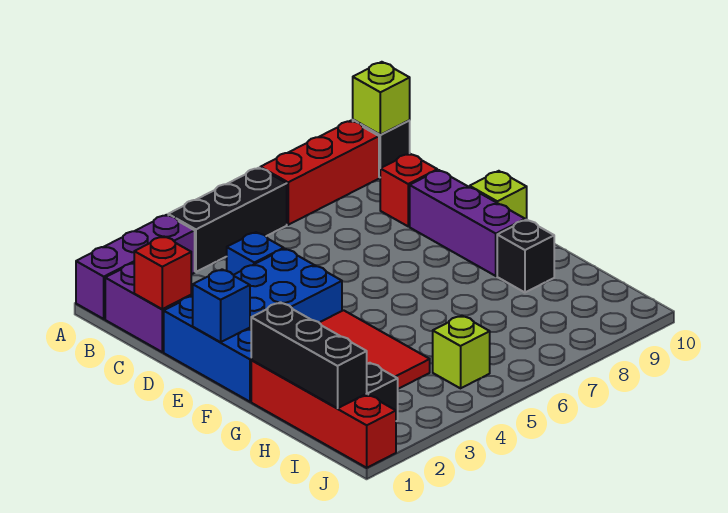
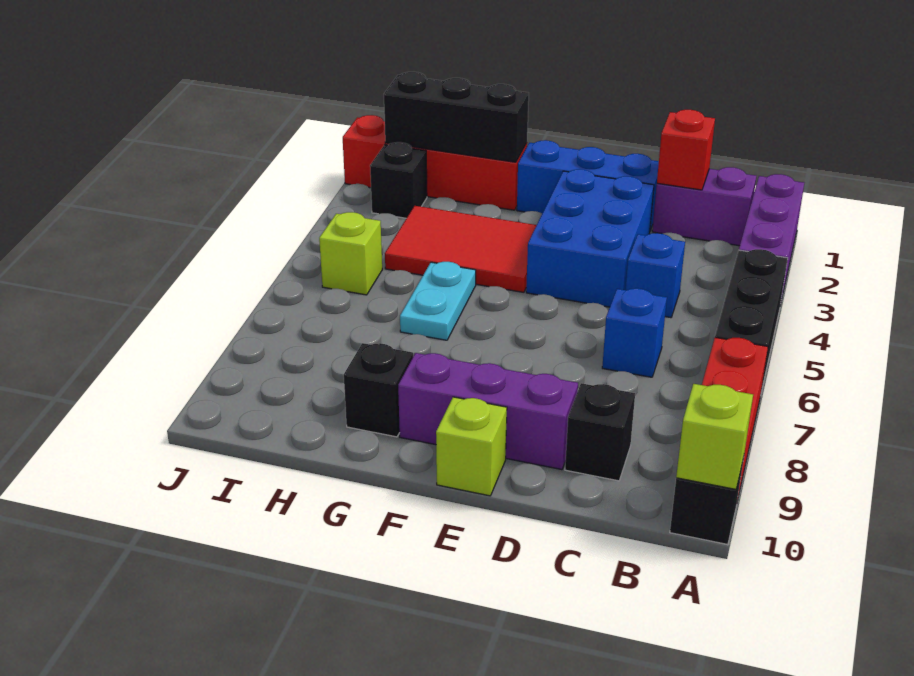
red 1x1 brick [380,153,437,226] -> black 1x1 brick [565,383,635,481]
blue 1x1 brick [193,269,250,342] -> blue 1x1 brick moved to [602,288,667,377]
none -> cyan 1x2 plate [400,262,476,340]

